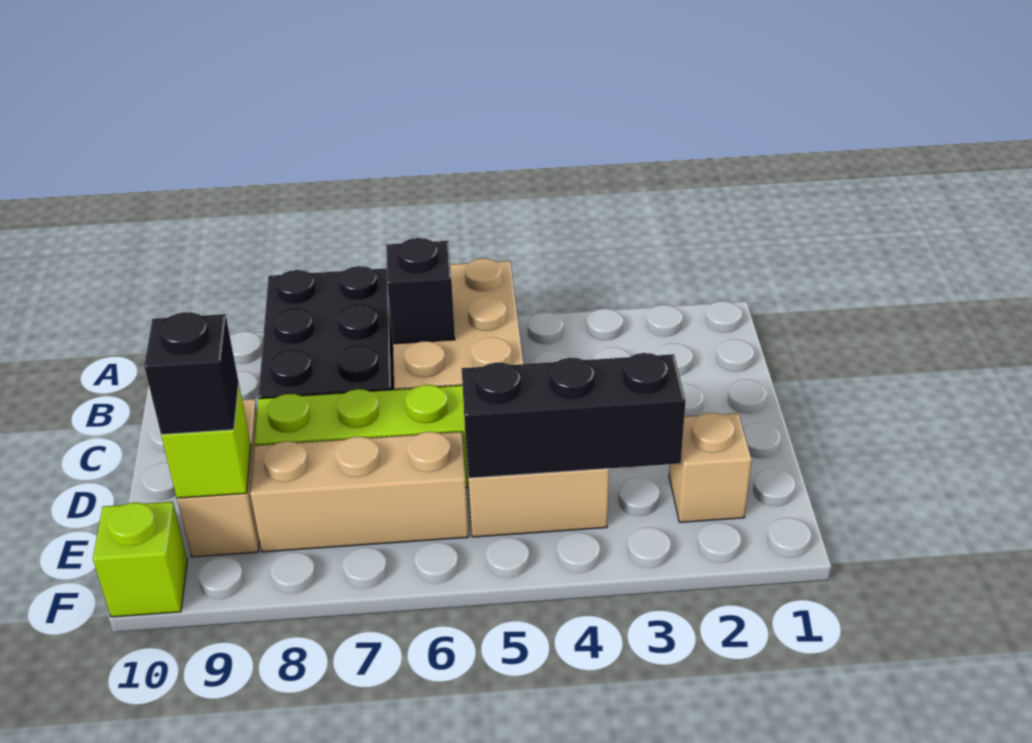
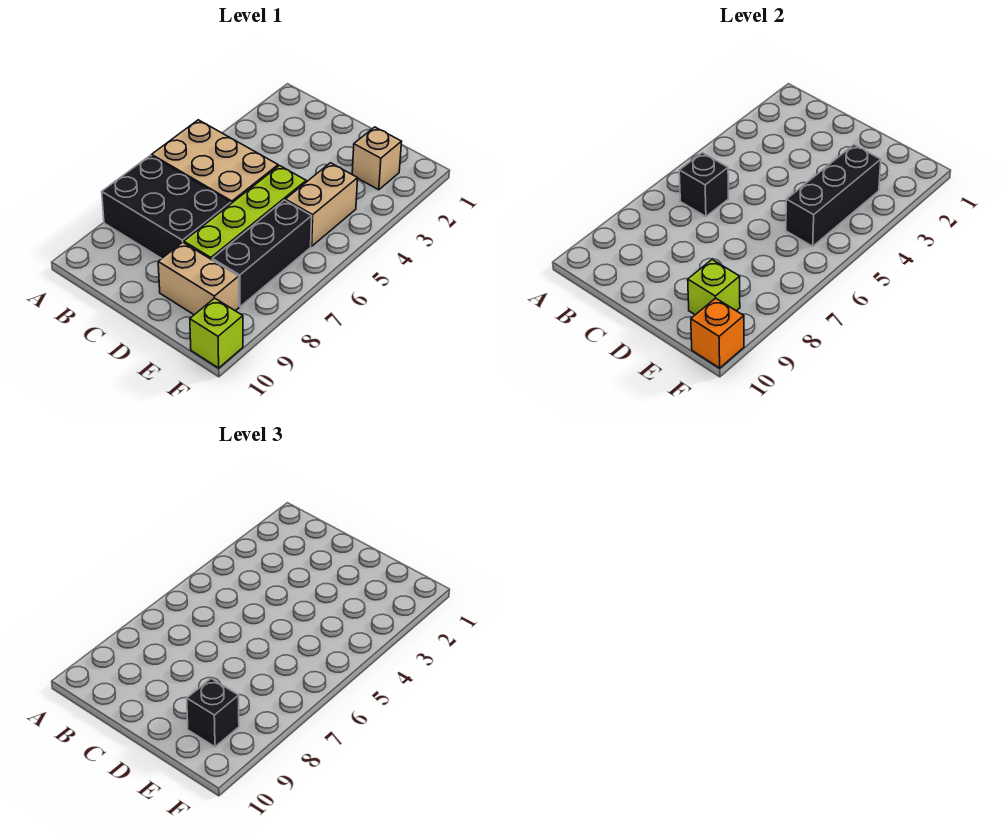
tan 1x3 brick [250,432,469,552] -> black 1x3 brick [212,200,312,307]
none -> orange 1x1 brick [691,298,744,368]

